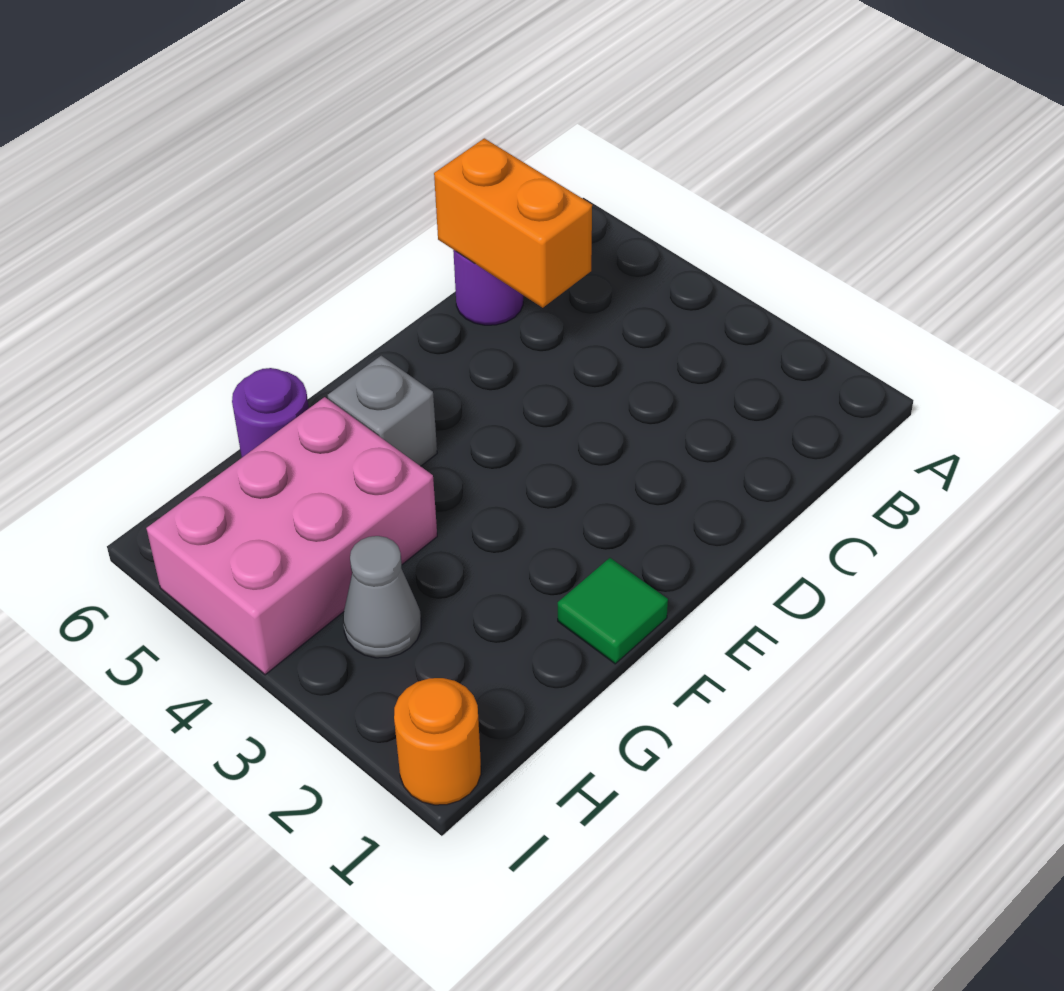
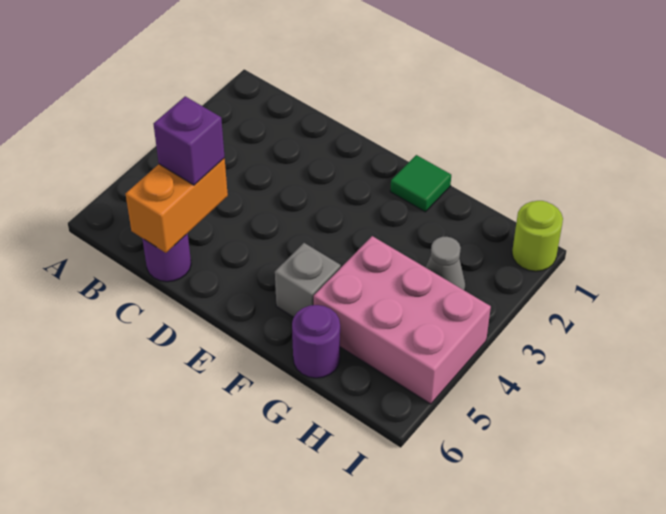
none -> purple 1x1 brick [154,96,225,185]
orange 1x1 round brick [394,678,481,805] -> lime 1x1 round brick [512,201,563,271]

